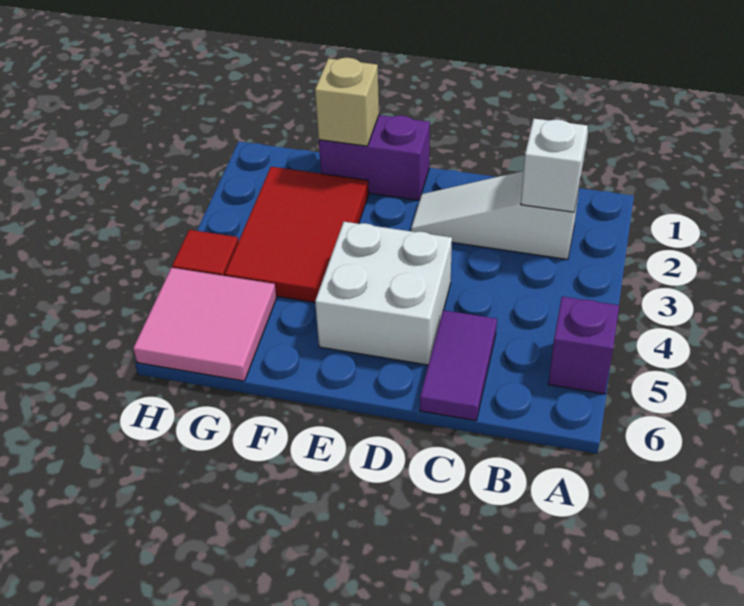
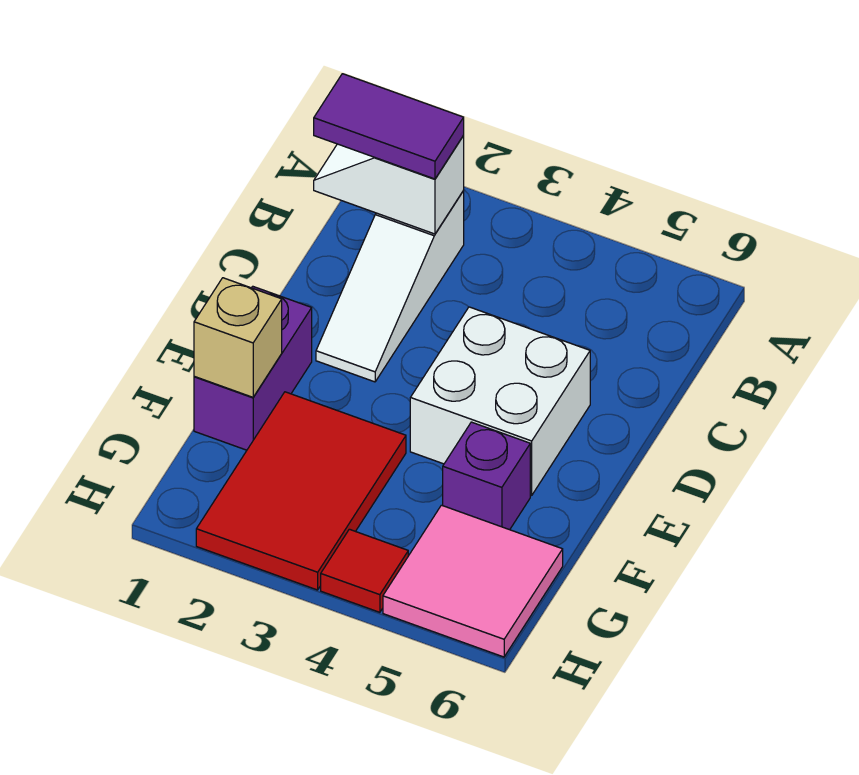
purple 1x1 brick [548,297,619,394] -> purple 1x1 brick moved to [443,422,530,530]
purple 1x2 tile [420,310,497,421] -> purple 1x2 tile moved to [314,74,464,179]
red 2x3 tile [225,167,369,302] -> red 2x3 tile turned to [196,392,406,590]

